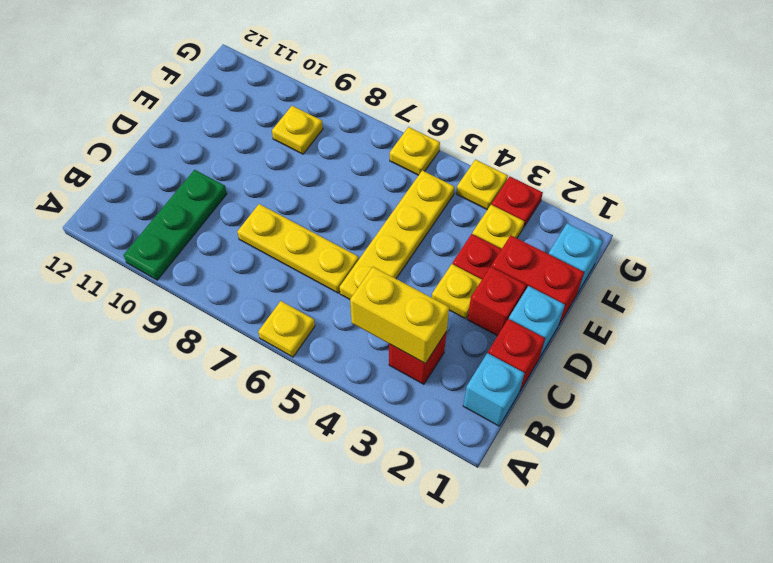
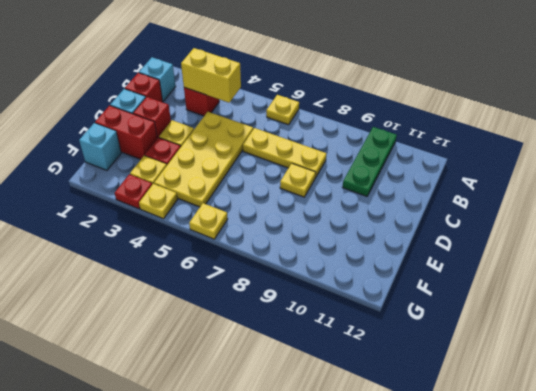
yellow 1x4 plate [340,170,455,299] -> yellow 2x4 plate [154,112,253,207]
yellow 1x1 plate [272,106,323,154] -> yellow 1x1 plate moved to [280,163,316,197]

